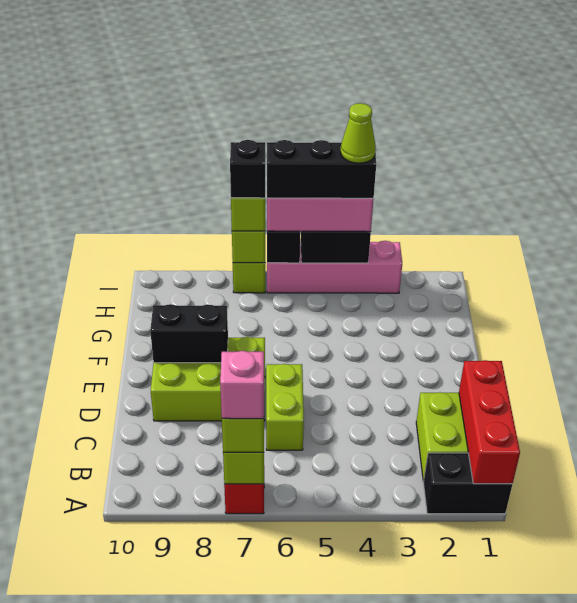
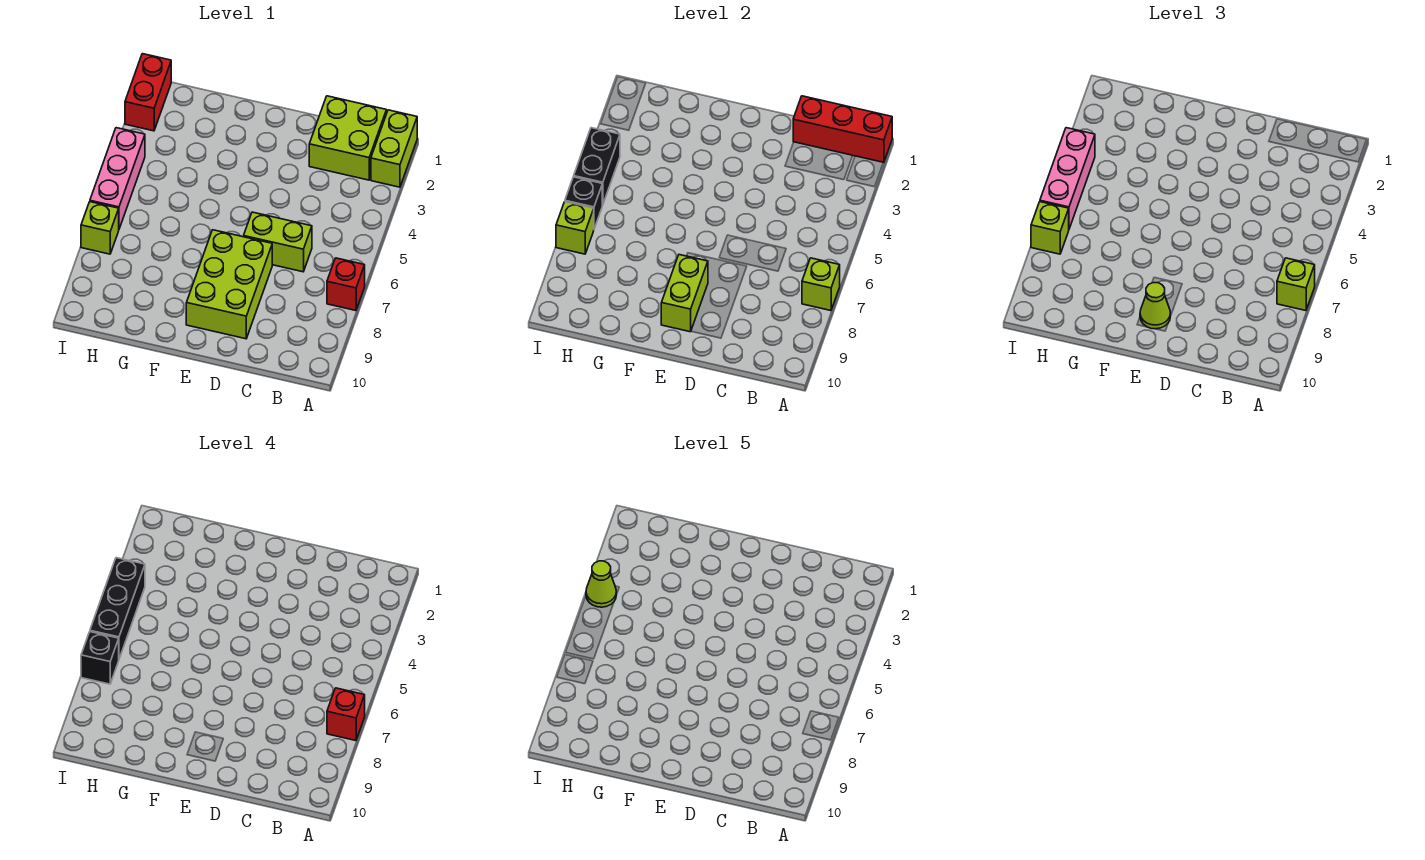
black 1x2 brick [423,453,512,514] -> lime 1x2 brick [371,110,417,187]
pink 1x1 brick [220,351,264,419] -> red 1x1 brick [327,688,365,741]
black 1x2 brick [150,304,228,363] -> lime 1x2 brick [661,255,708,332]
none -> lime 1x1 cone [1140,283,1170,329]
none -> red 1x2 brick [125,54,171,131]
pink 1x4 brick [267,241,402,293] -> pink 1x3 brick [90,128,145,229]

